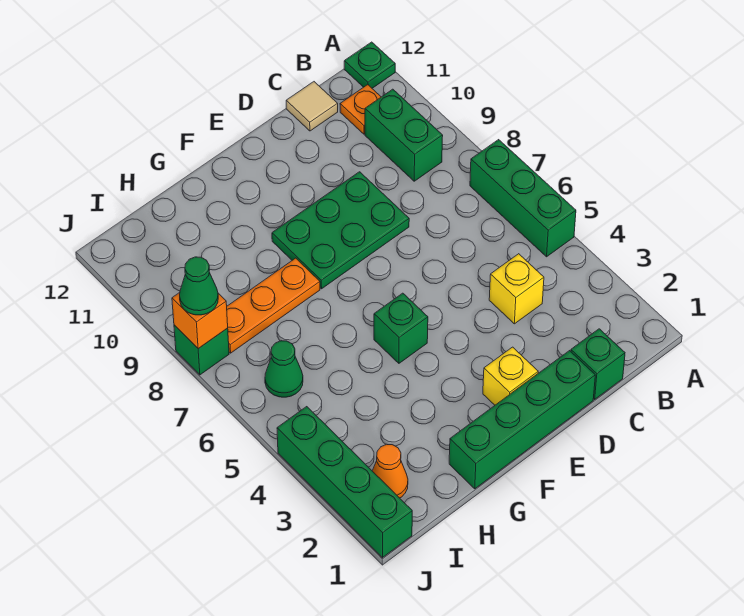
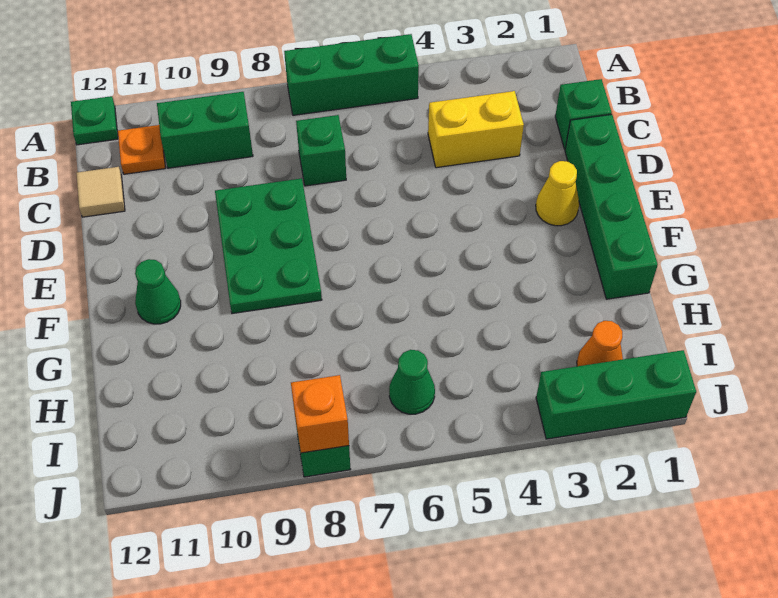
yellow 1x1 brick [489,254,544,324] -> yellow 1x2 brick [428,91,524,168]
yellow 1x1 brick [483,347,538,405] -> yellow 1x1 cone [536,161,579,226]
green 1x1 brick [374,293,428,363] -> green 1x1 brick moved to [296,115,346,186]
orange 1x3 plate [227,258,320,353] -> none
green 1x4 brick [277,407,412,558] -> green 1x3 brick [536,350,696,439]
green 1x1 cone [180,257,218,315] -> green 1x1 cone moved to [135,259,181,324]

